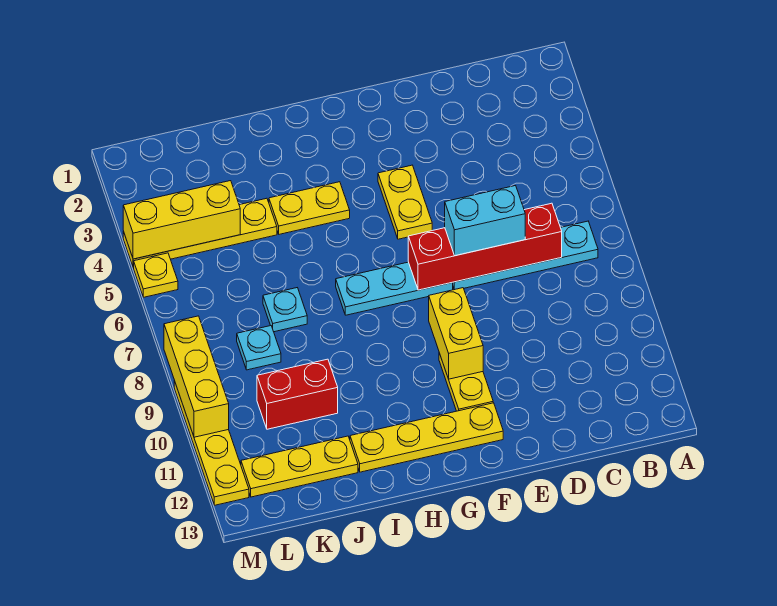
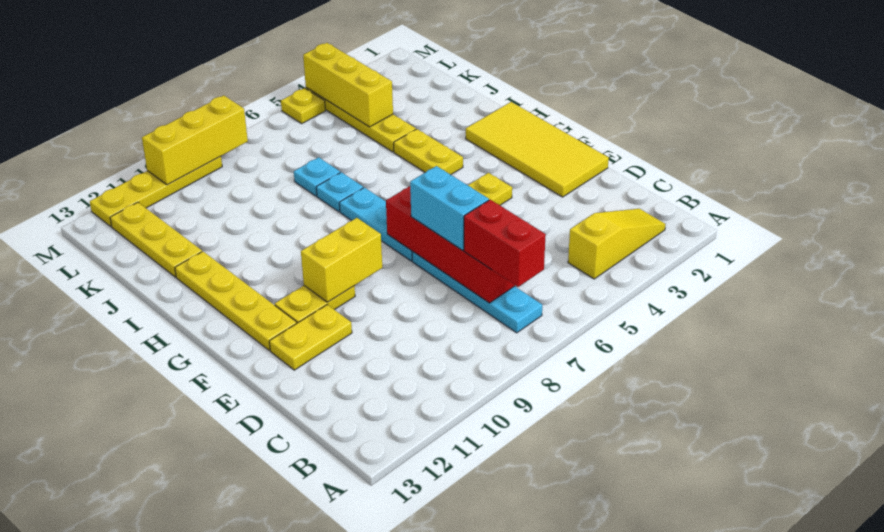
none -> yellow 1x3 slope [568,209,666,279]
none -> yellow 2x4 tile [466,102,609,197]
none -> yellow 1x2 plate [269,305,352,370]
red 1x2 brick [257,359,338,429] -> red 1x2 brick moved to [464,200,546,287]
cyan 1x1 plate [237,326,281,370] -> cyan 1x1 plate moved to [316,172,363,212]

